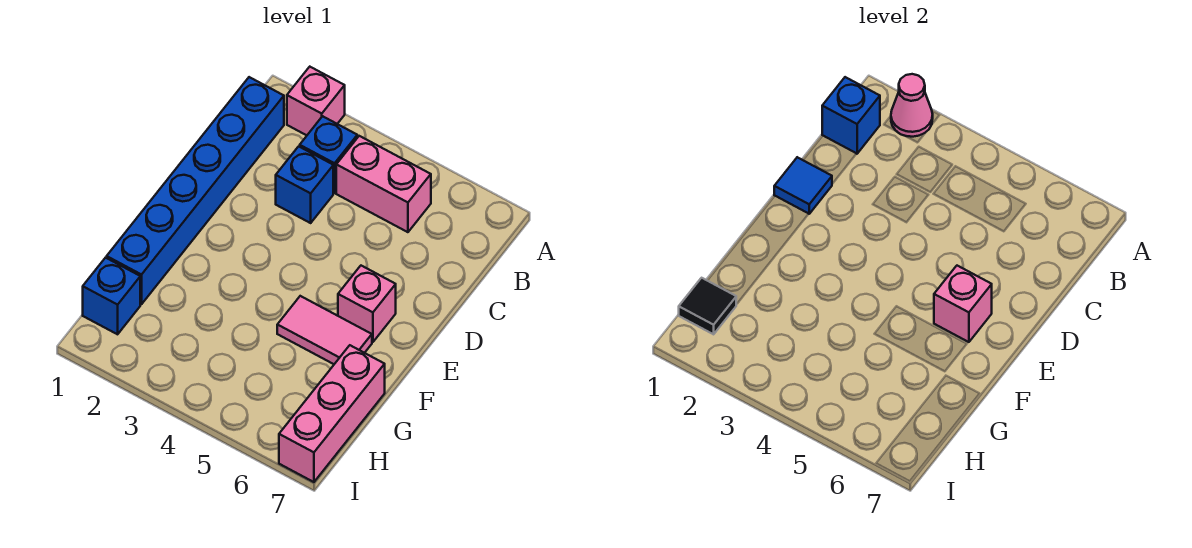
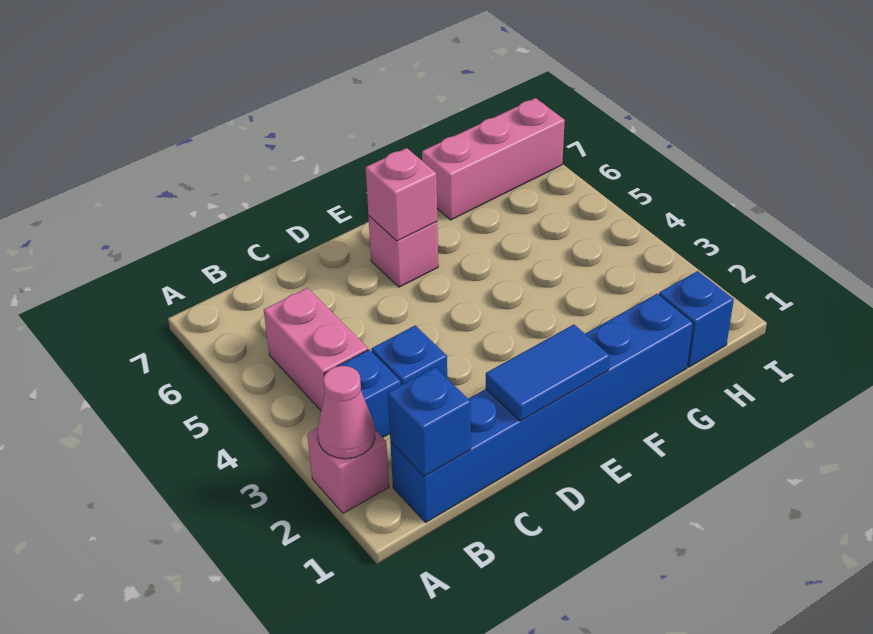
blue 1x1 tile [774,157,832,214] -> blue 1x2 tile [486,325,610,421]
pink 1x2 tile [277,296,372,364] -> none
black 1x1 tile [679,278,736,334] -> none

